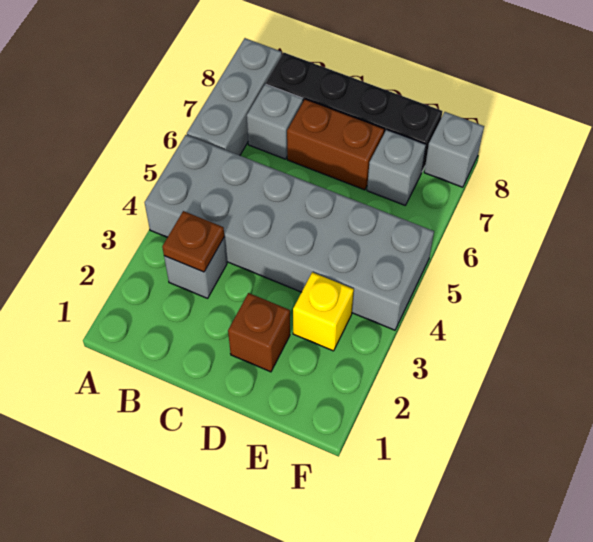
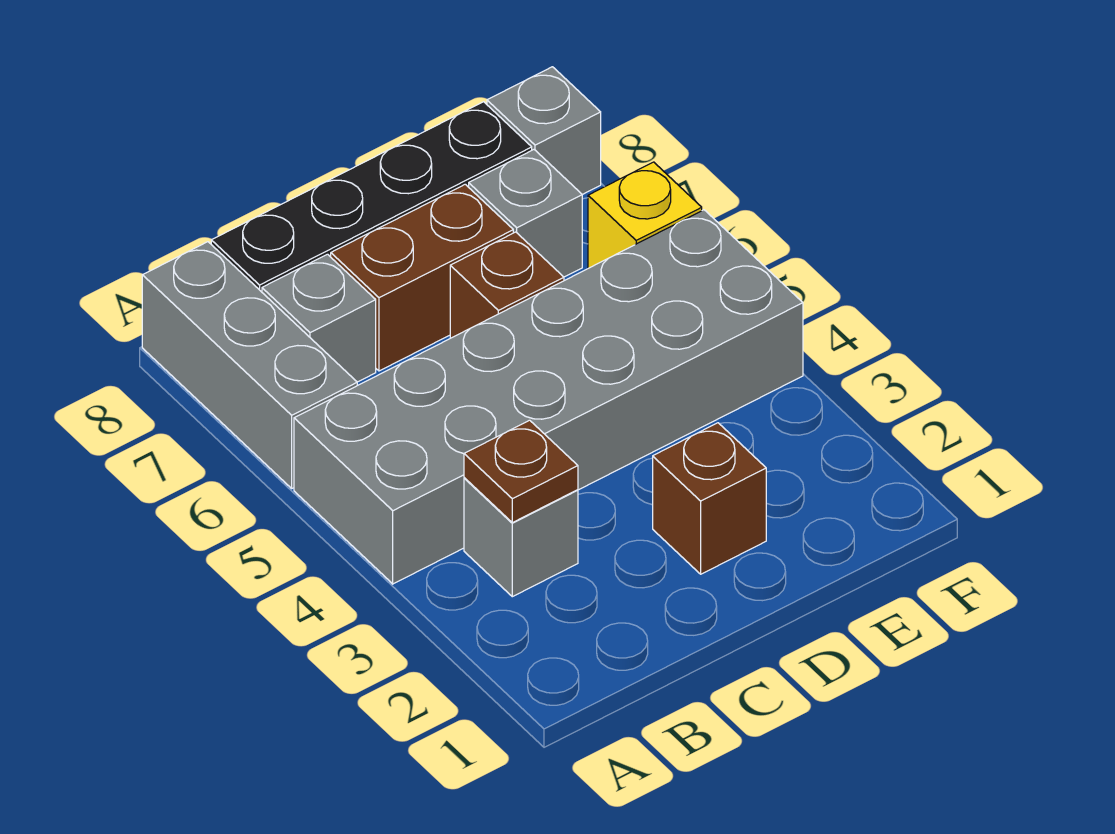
none -> brown 1x1 brick [450,232,564,338]
yellow 1x1 brick [293,272,354,351] -> yellow 1x1 brick moved to [588,162,702,268]

